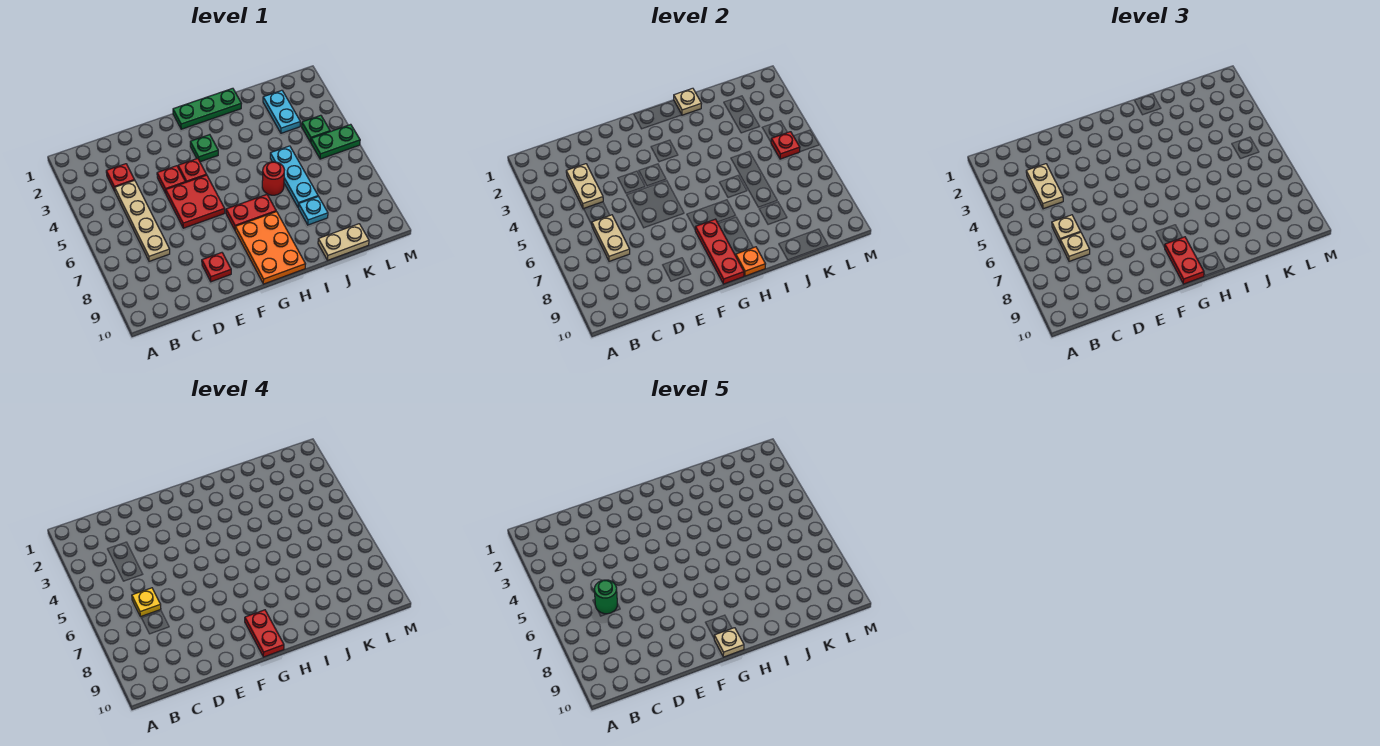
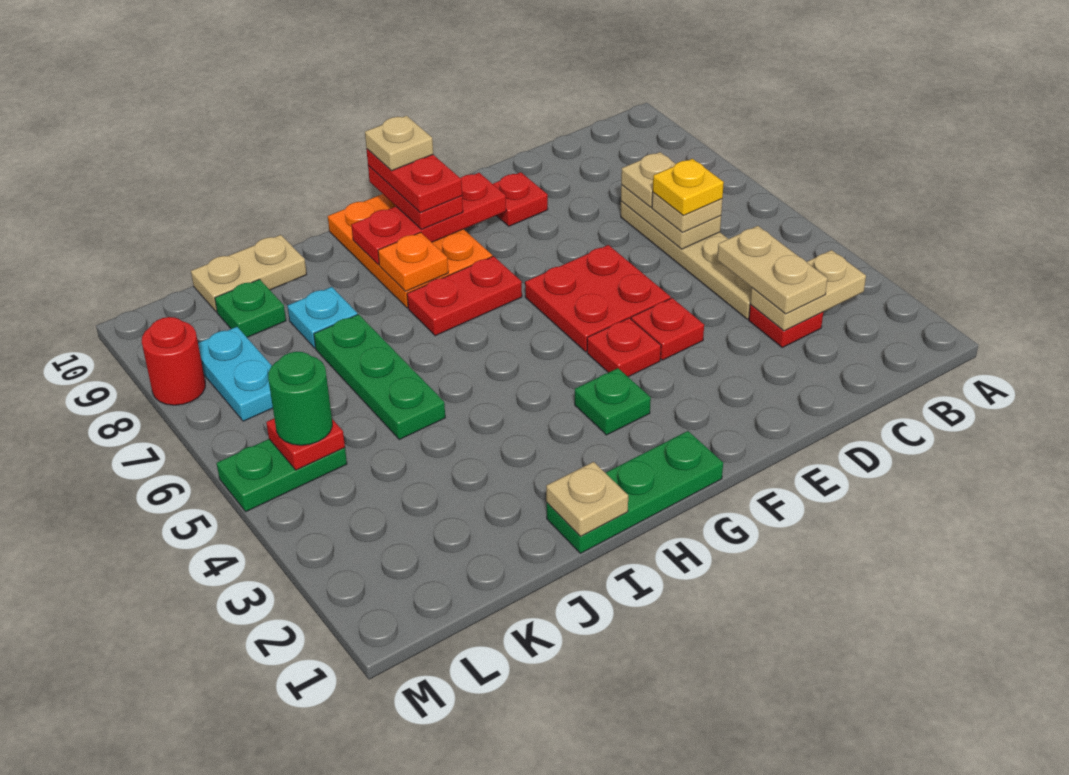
tan 1x2 plate [566,164,603,209] -> tan 1x2 plate turned to [750,250,866,331]
green 1x1 round brick [594,580,617,614] -> green 1x1 round brick moved to [268,352,332,445]
red 1x3 plate [695,219,744,284] -> red 1x3 plate turned to [351,173,506,265]
orange 1x1 plate [736,247,765,276] -> orange 1x1 plate moved to [378,232,448,291]
red 1x1 round brick [262,162,284,195] -> red 1x1 round brick moved to [142,317,205,405]
cyan 1x3 plate [270,146,318,208] -> green 1x3 plate [314,314,445,439]
cyan 1x2 plate [263,90,300,133] -> cyan 1x2 plate moved to [198,327,273,421]
green 1x1 plate [302,115,330,142] -> green 1x1 plate moved to [215,279,286,337]

